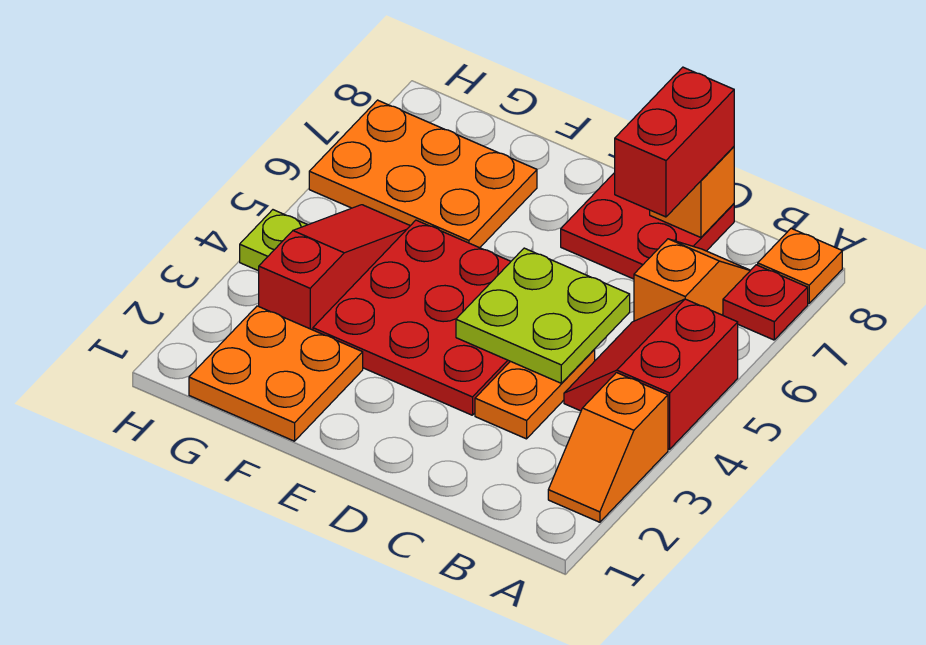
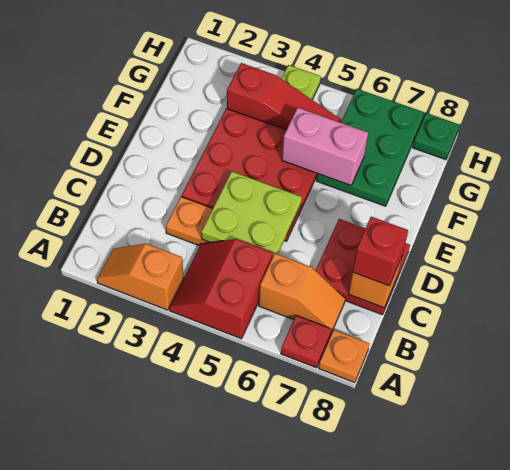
red 2x2 slope [564,299,738,449] -> red 2x2 slope turned to [170,239,273,339]
red 1x2 brick [615,67,734,217] -> red 1x1 brick [353,217,408,286]
orange 2x2 plate [189,306,363,441] -> none
none -> pink 1x2 brick [282,108,368,185]
orange 2x3 plate [309,100,537,248] -> green 2x3 plate [317,89,424,206]
none -> green 1x1 plate [413,113,459,160]

